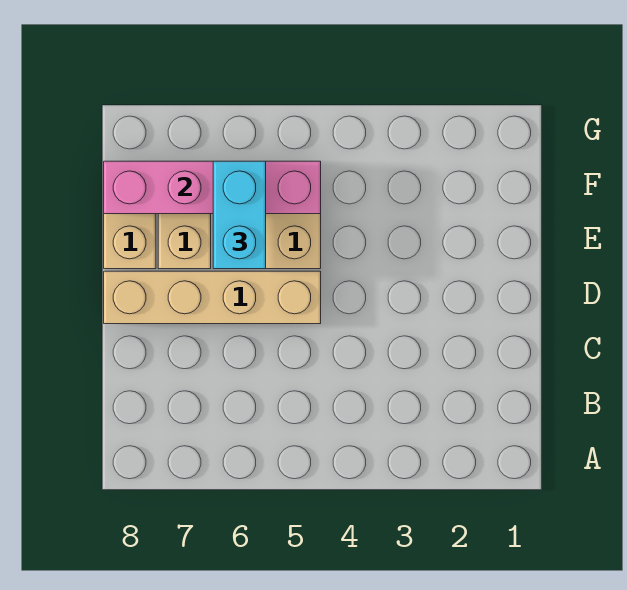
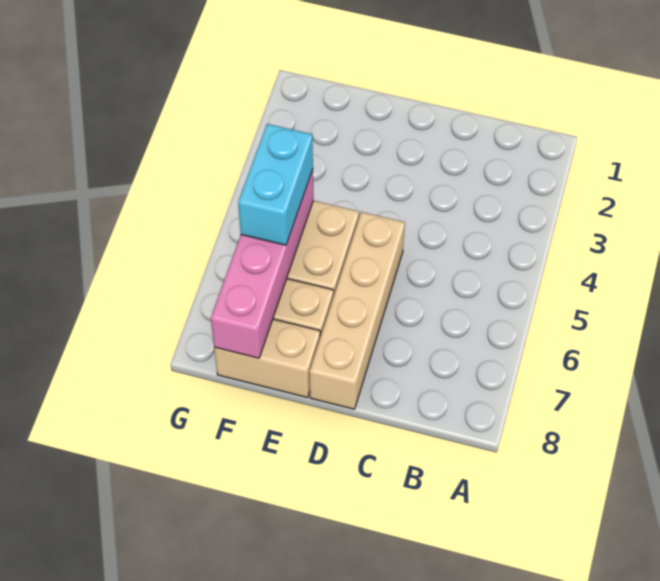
cyan 1x2 brick [213,161,266,269] -> cyan 1x2 brick turned to [238,124,313,245]

